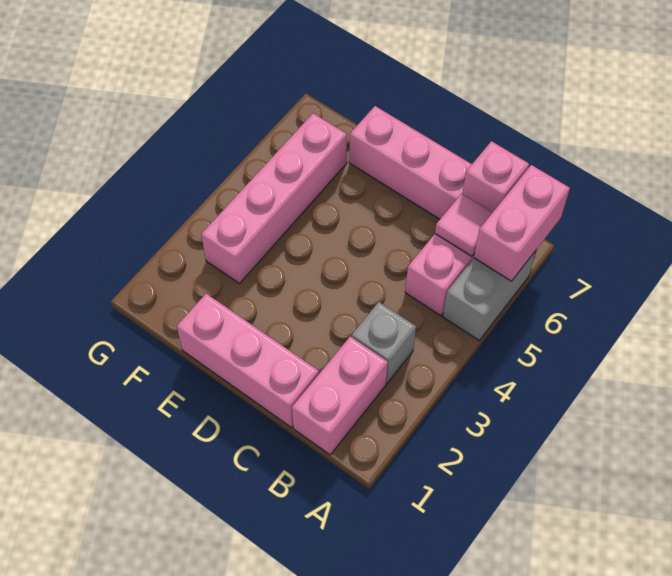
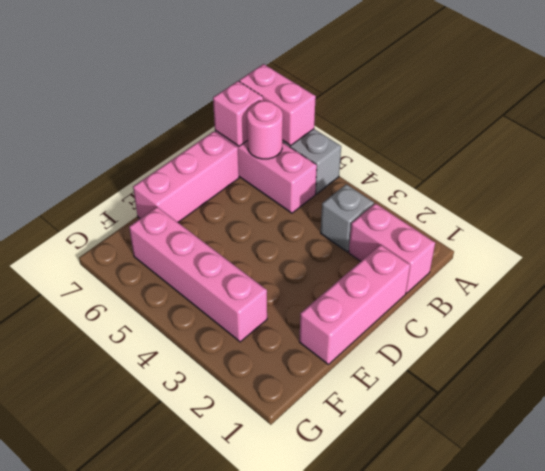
pink 1x1 tile [435,194,493,256] -> pink 1x1 round brick [247,101,283,159]

